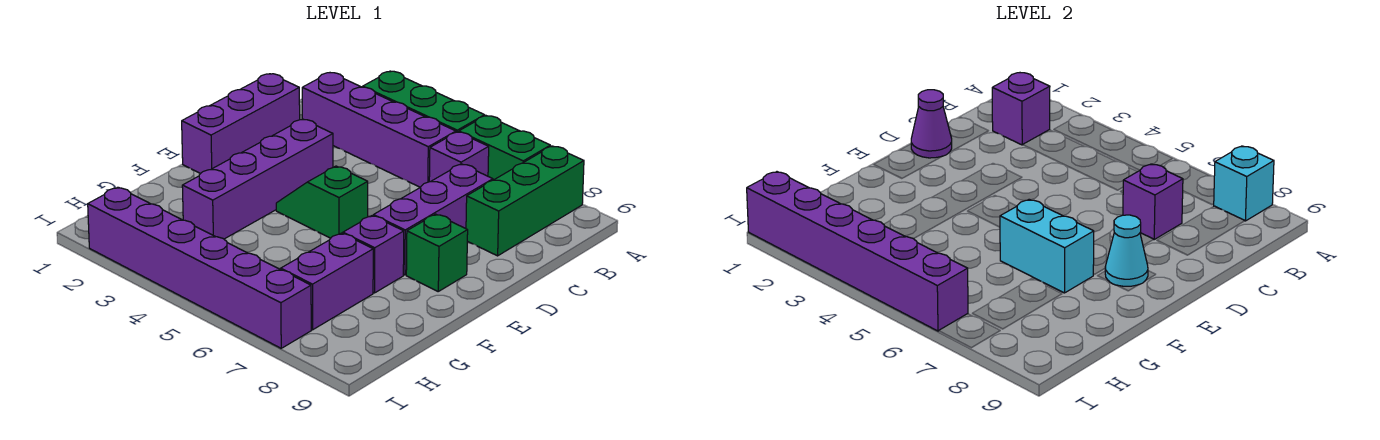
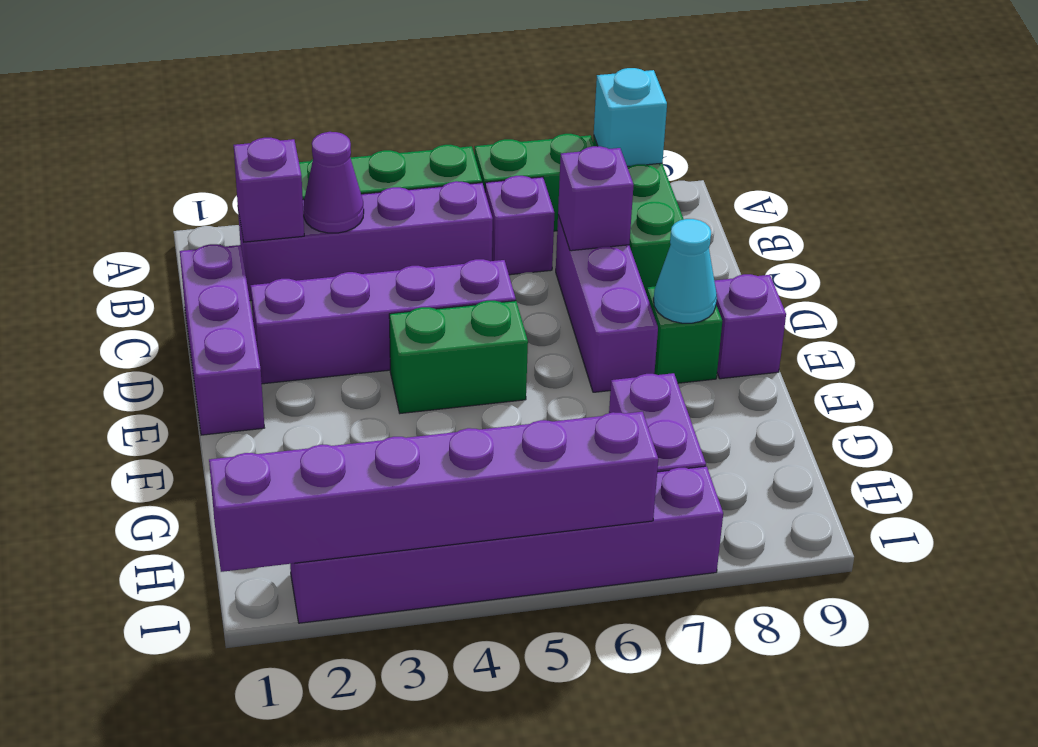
purple 1x1 cone [911,90,952,158] -> purple 1x1 cone moved to [303,132,364,233]
purple 1x4 brick [182,119,333,239] -> purple 1x4 brick turned to [251,259,516,384]
green 1x2 slope [276,166,368,238] -> green 1x2 brick [389,301,528,413]
cyan 1x2 brick [1000,199,1094,293] -> none
purple 1x1 brick [343,216,404,293] -> purple 1x1 brick moved to [714,274,786,379]

